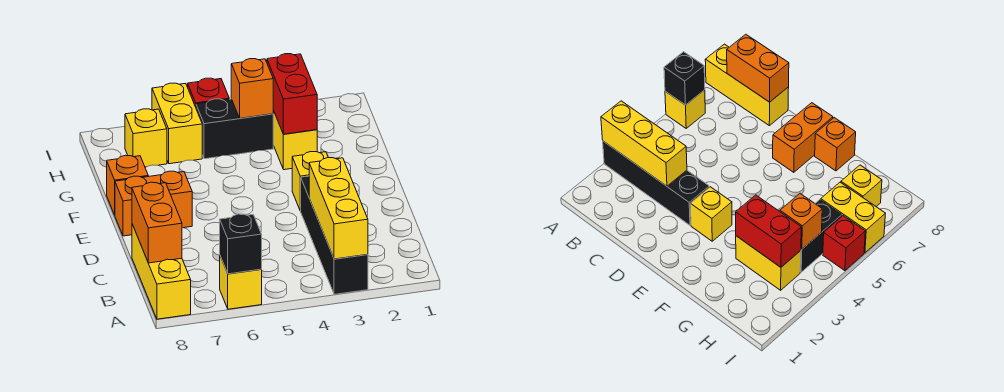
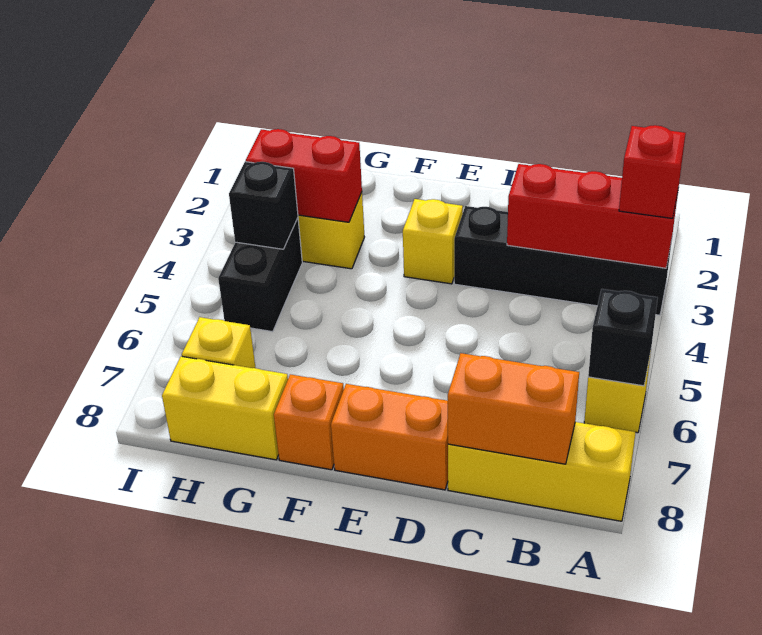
yellow 1x3 brick [309,158,368,259] -> red 1x3 brick [507,164,678,268]
orange 1x2 brick [115,171,192,236] -> orange 1x2 brick turned to [331,384,448,490]
orange 1x1 brick [231,59,274,118] -> black 1x1 brick [229,162,298,249]
yellow 1x2 brick [152,83,202,164] -> yellow 1x2 brick moved to [162,356,288,460]
red 1x1 brick [188,78,229,107] -> red 1x1 brick moved to [619,125,686,219]

